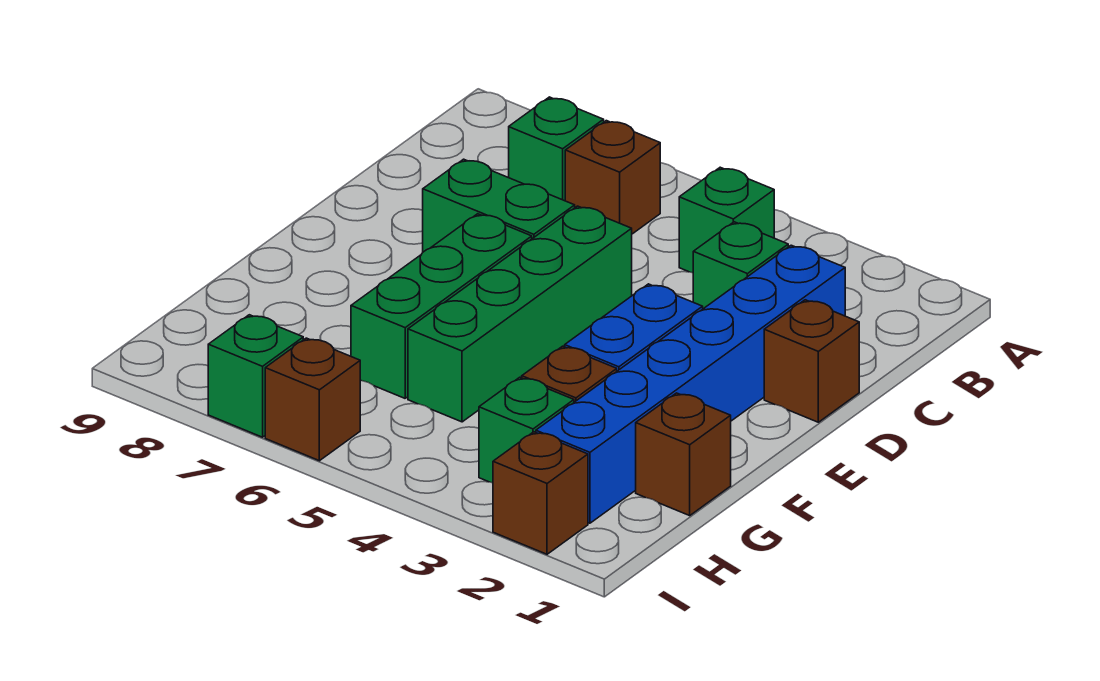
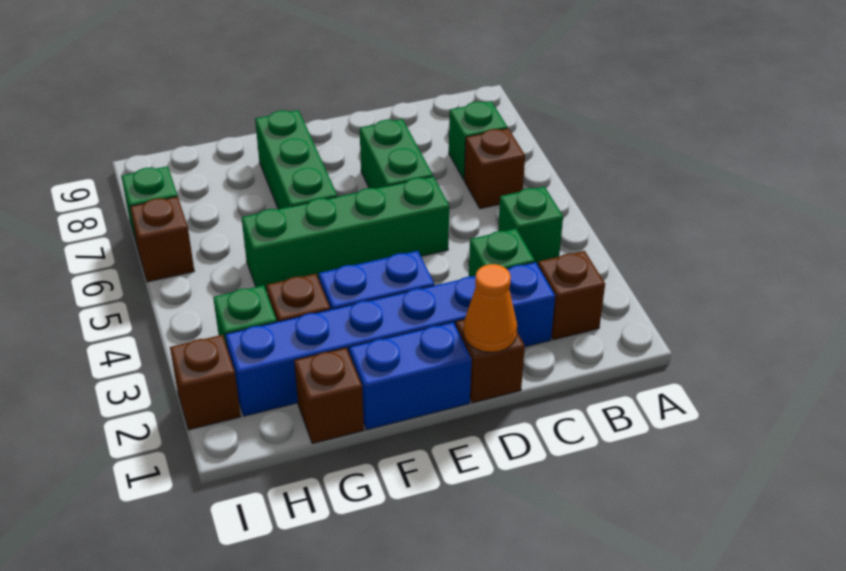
none -> brown 1x1 brick [538,251,605,340]
none -> orange 1x1 cone [463,264,517,352]
none -> blue 1x2 brick [349,322,472,430]
green 1x3 brick [351,214,532,398] -> green 1x3 brick turned to [255,110,337,209]

